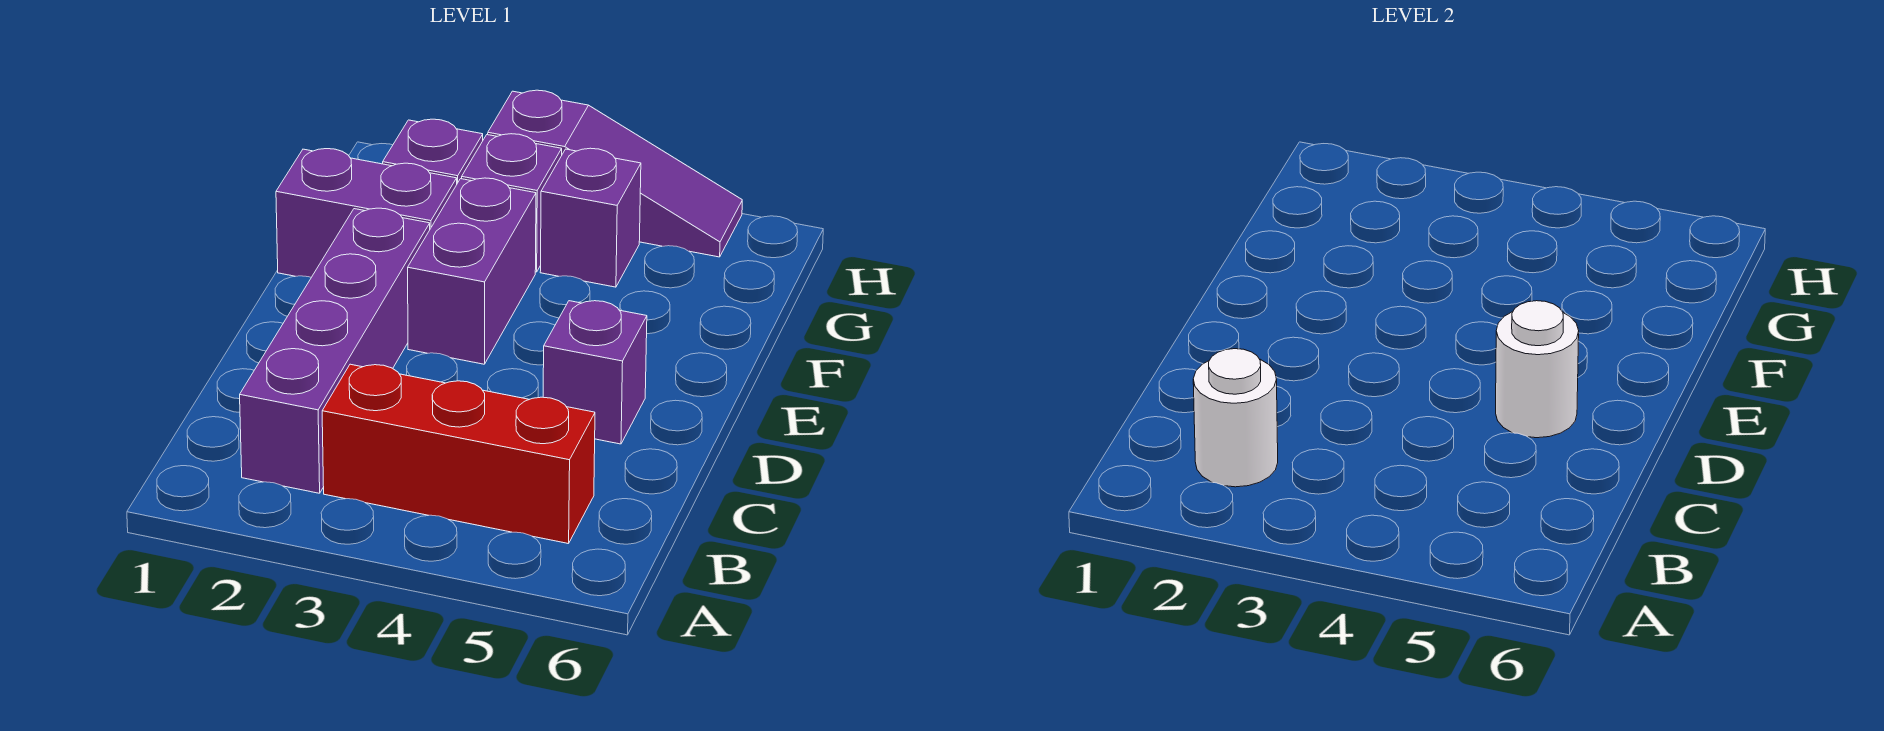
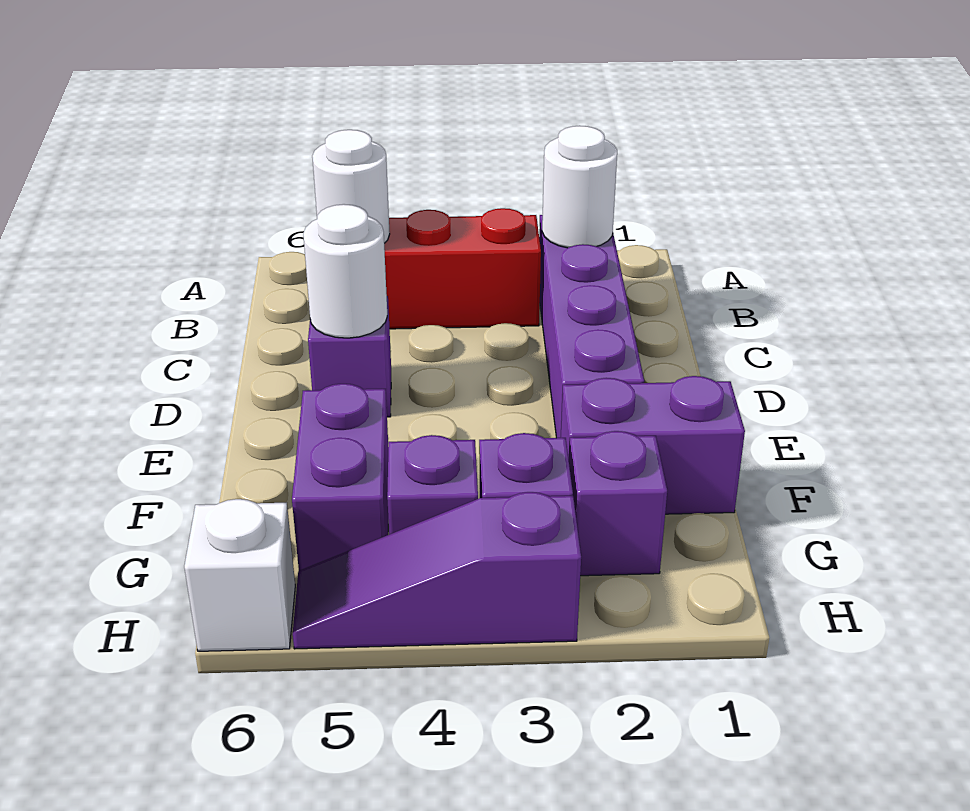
none -> white 1x1 round brick [312,130,390,243]
purple 1x2 brick [408,178,536,364] -> purple 1x2 brick moved to [292,384,388,571]
none -> white 1x1 brick [184,499,295,651]

